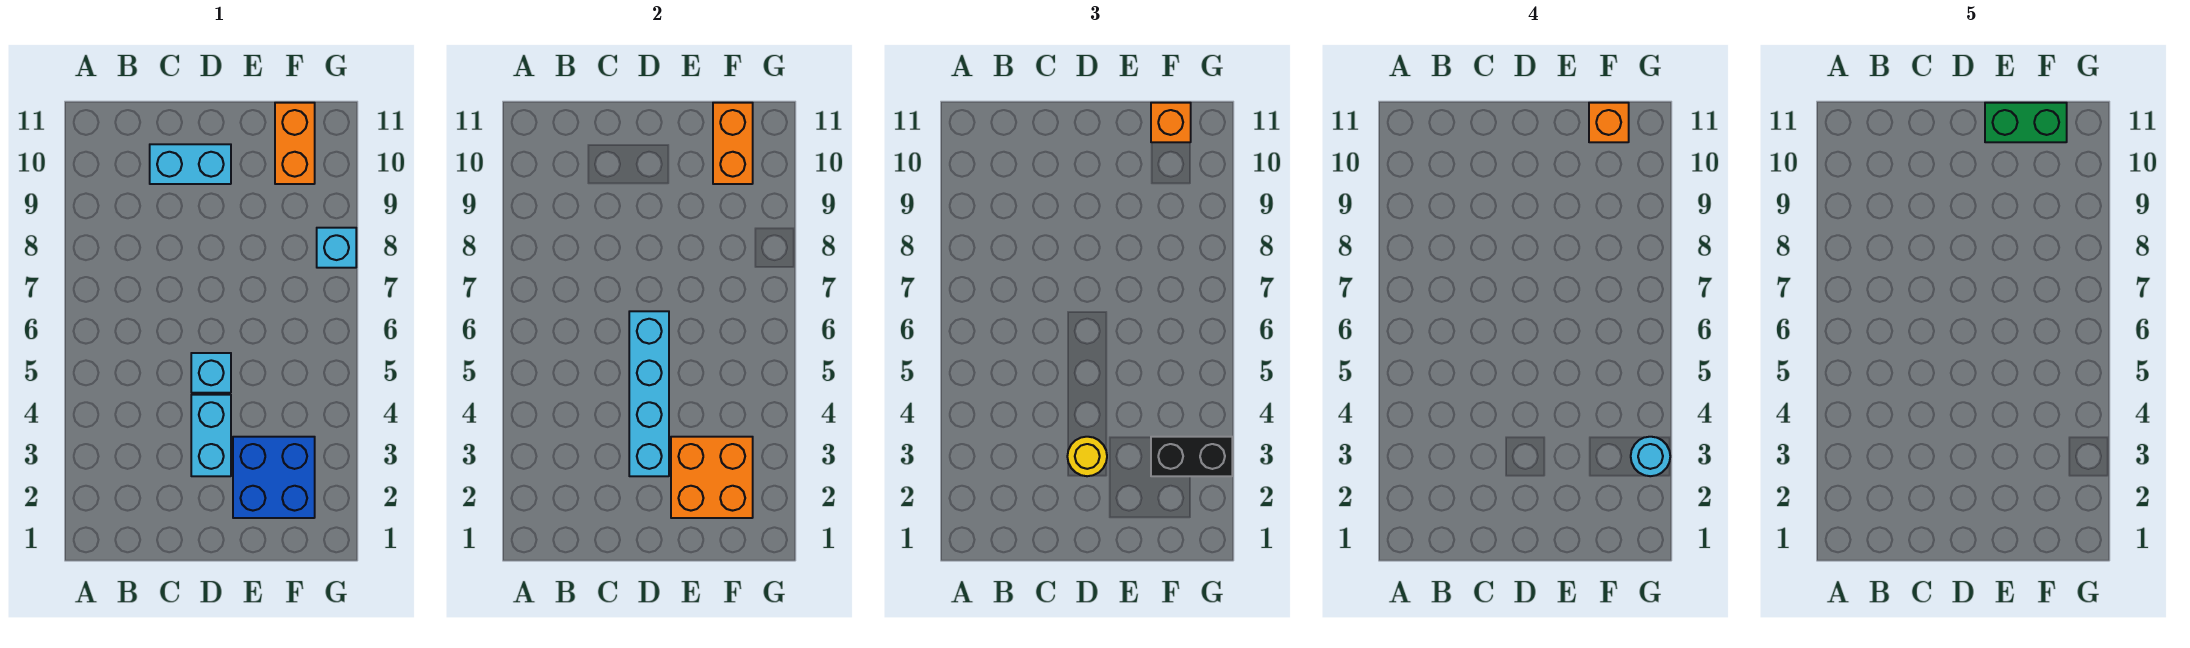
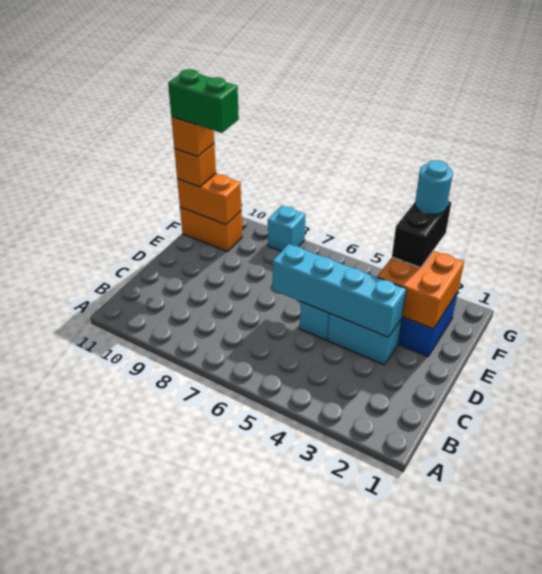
cyan 1x2 brick [150,144,231,184] -> none
yellow 1x1 round brick [1067,437,1107,476] -> none
green 1x2 brick [1985,103,2067,142] -> green 1x2 brick turned to [168,69,239,133]

